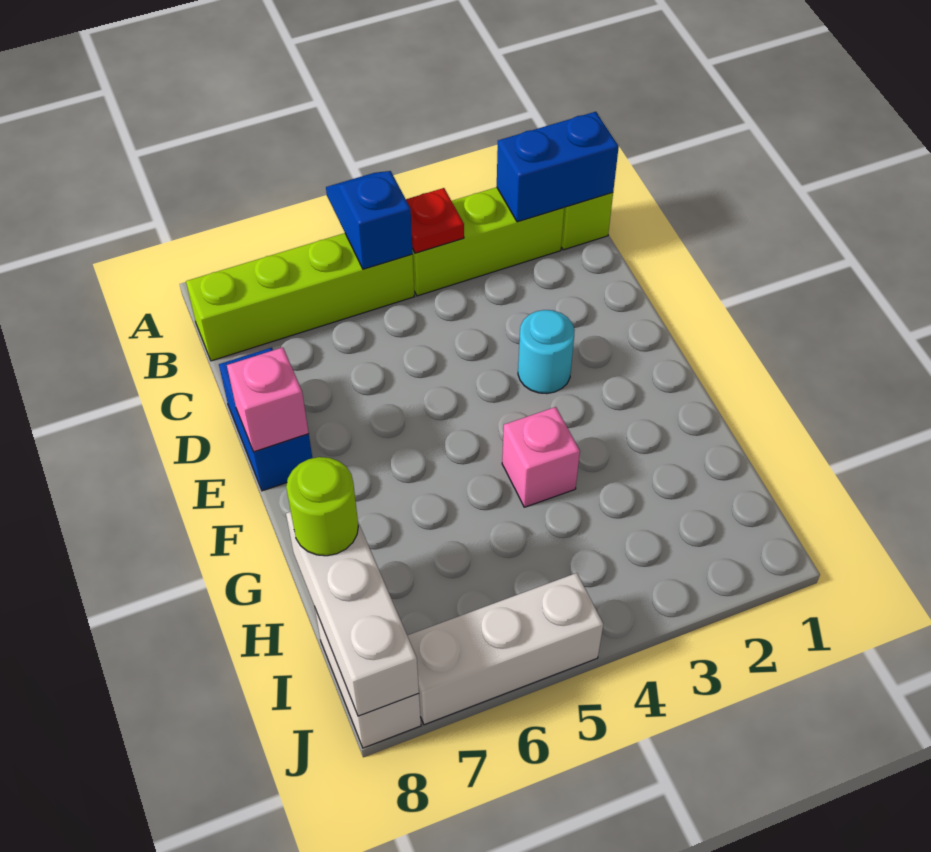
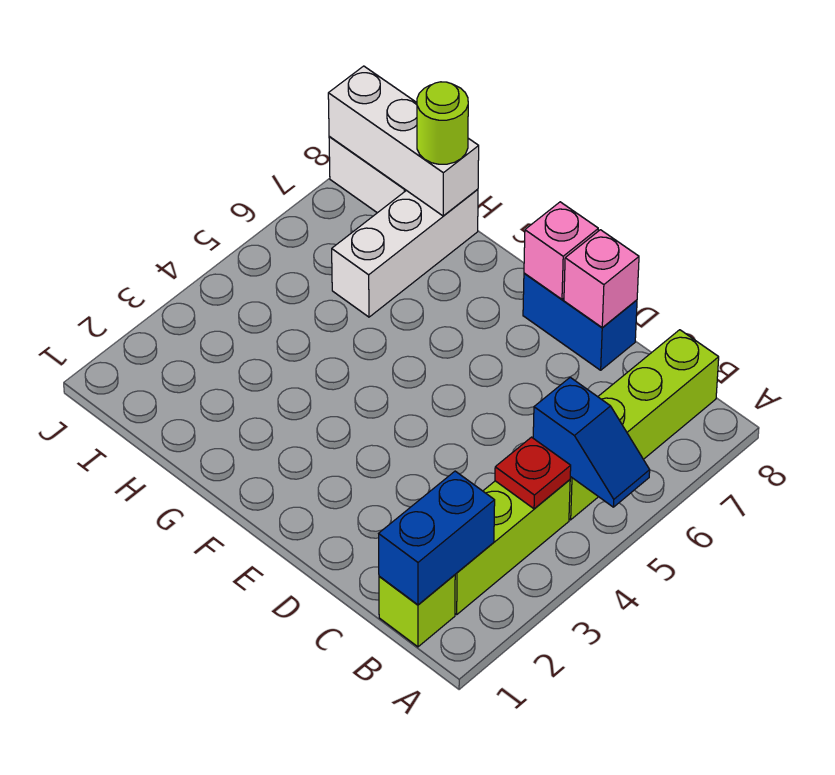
cyan 1x1 round brick [518,310,575,394] -> none
pink 1x1 brick [502,407,580,507] -> pink 1x1 brick moved to [564,230,639,328]
white 1x3 brick [407,573,603,725] -> white 1x3 brick moved to [332,189,478,317]

